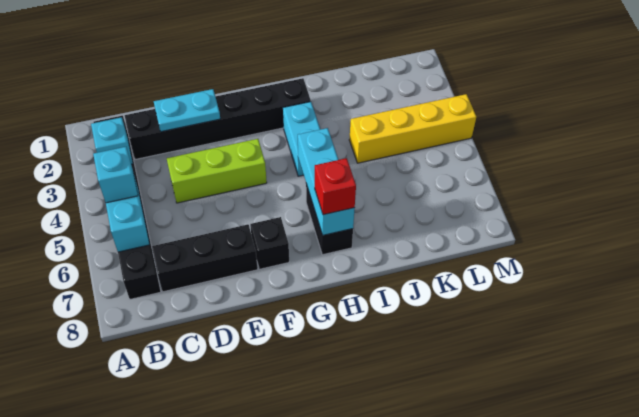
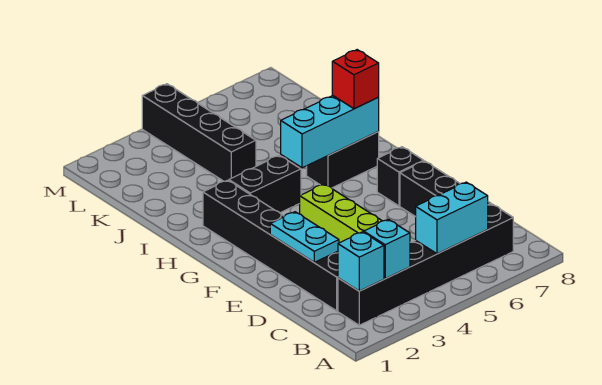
cyan 1x1 brick [93,147,138,203] -> cyan 1x1 brick moved to [338,232,384,291]
cyan 1x2 brick [283,102,320,176] -> black 1x2 brick [229,155,301,213]
yellow 1x4 brick [349,94,476,163] -> black 1x4 brick [142,84,256,181]

